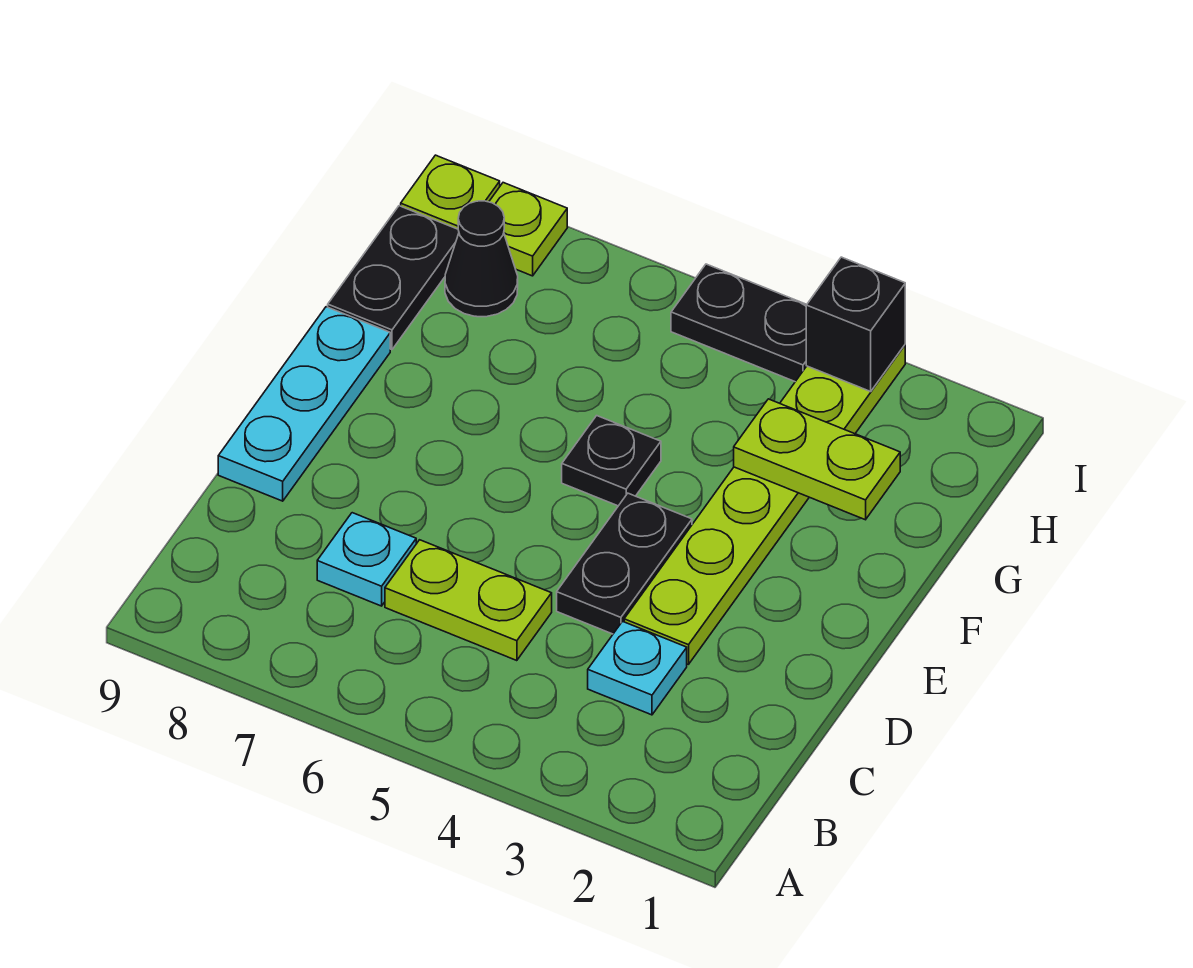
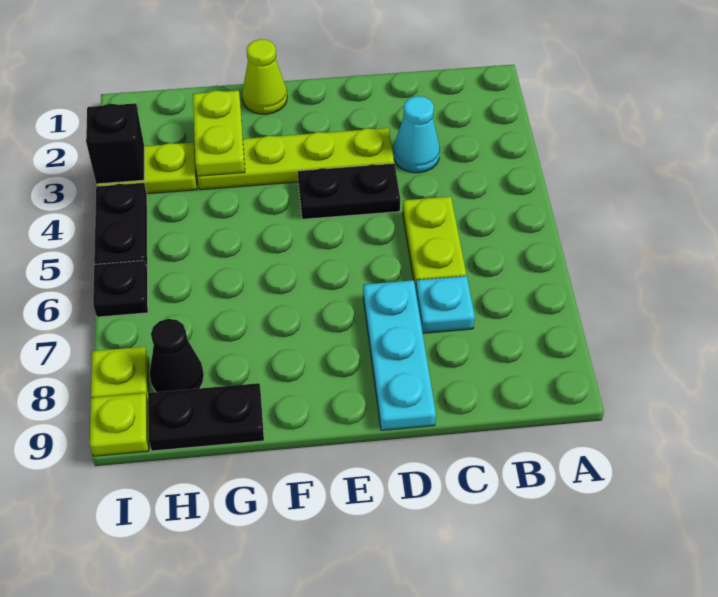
cyan 1x1 plate [588,621,687,715] -> cyan 1x1 cone [393,96,440,173]
cyan 1x3 plate [218,307,390,501] -> cyan 1x3 plate turned to [363,280,436,430]
none -> lime 1x1 cone [242,39,287,114]
black 1x1 plate [562,416,661,506] -> black 1x1 plate moved to [93,261,148,317]

